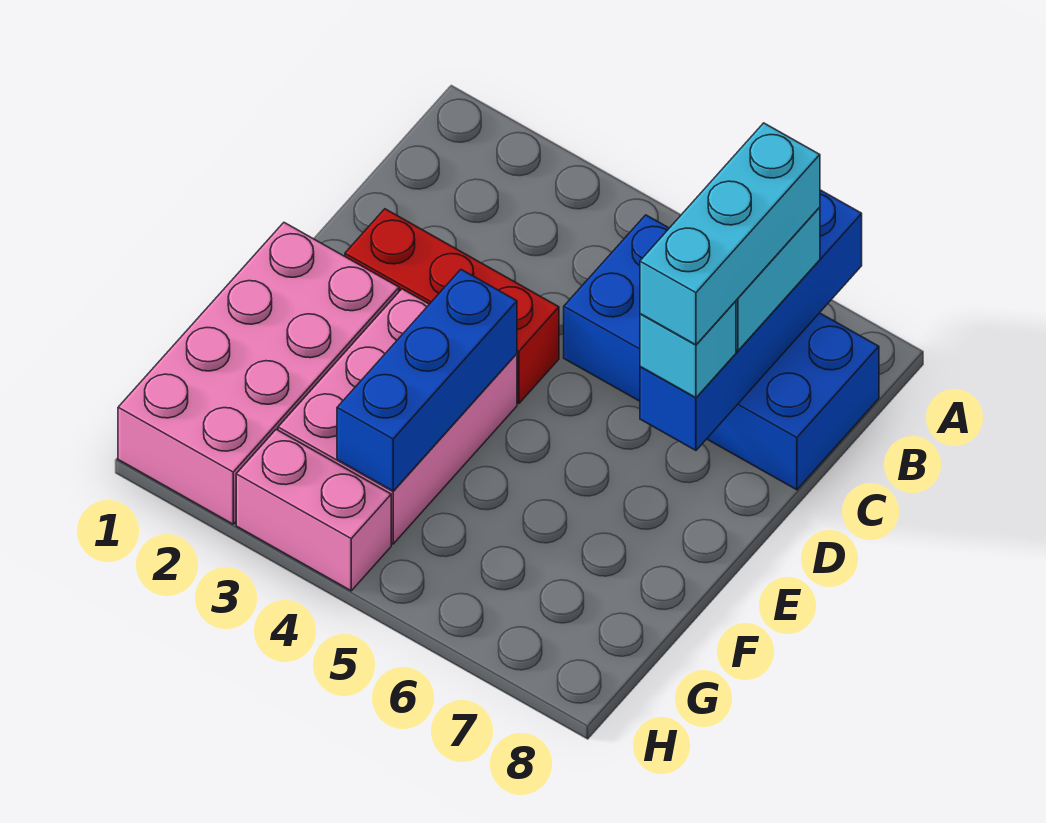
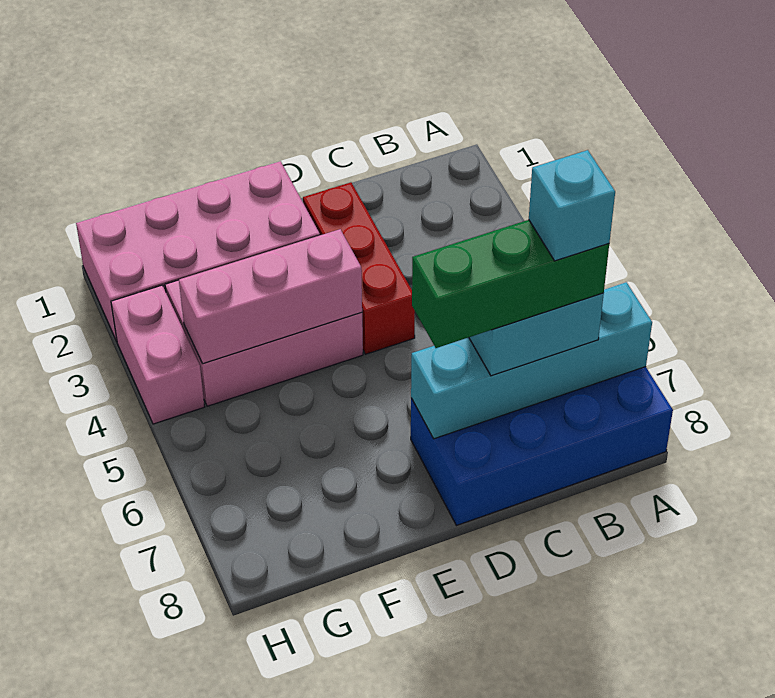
blue 1x4 brick [640,190,862,450] -> cyan 1x4 brick [411,282,652,439]
blue 2x4 brick [564,215,879,490] -> blue 2x4 brick turned to [411,367,673,526]
cyan 1x3 brick [640,123,820,345] -> green 1x3 brick [412,220,609,348]
cyan 1x1 brick [640,301,736,398] -> cyan 1x1 brick moved to [529,150,615,261]
blue 1x3 brick [337,270,517,491] -> pink 1x3 brick [179,229,362,364]

